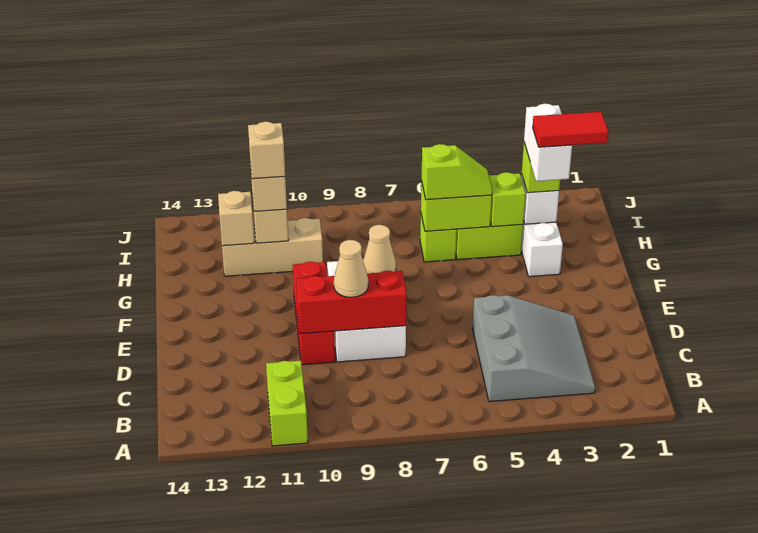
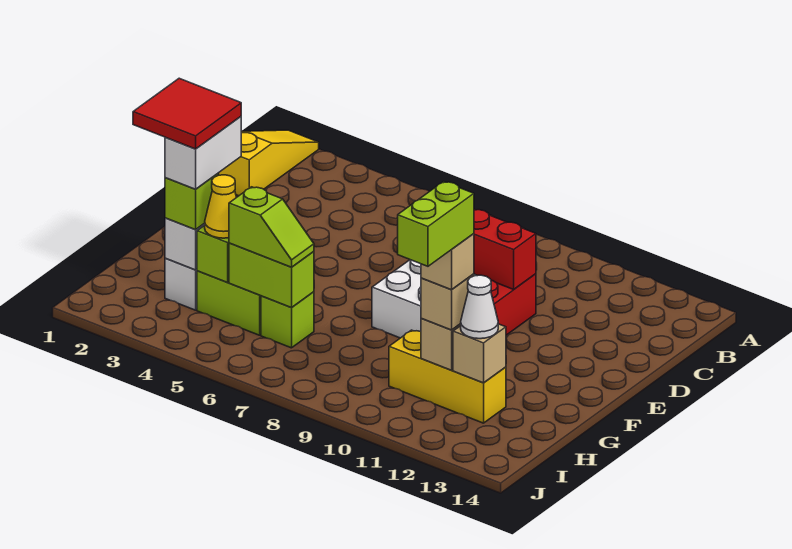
none -> yellow 1x3 slope [219,130,319,196]
lime 1x2 brick [266,360,308,446] -> lime 1x2 brick moved to [398,182,474,266]
grey 3x3 slope [472,295,595,402] -> none
tan 1x1 cone [334,240,368,297] -> none
tan 1x1 cone [363,225,396,273] -> none
red 1x2 tile [533,112,609,147] -> red 2x2 tile [133,78,241,149]
none -> yellow 1x1 cone [204,175,237,238]
lime 1x2 slope [421,144,492,200] -> lime 1x2 slope turned to [229,187,314,267]
tan 1x3 brick [222,218,323,276] -> yellow 1x3 brick [389,330,506,423]
none -> white 1x1 cone [461,275,498,339]

